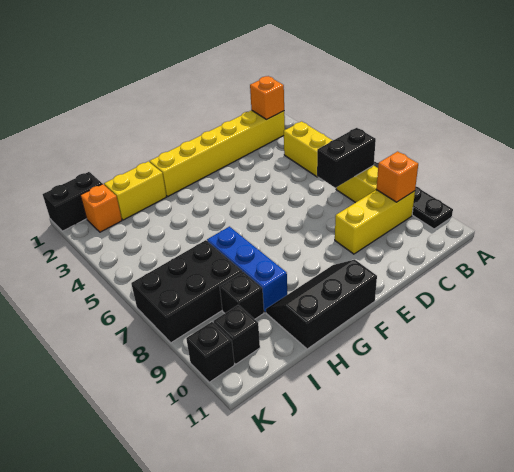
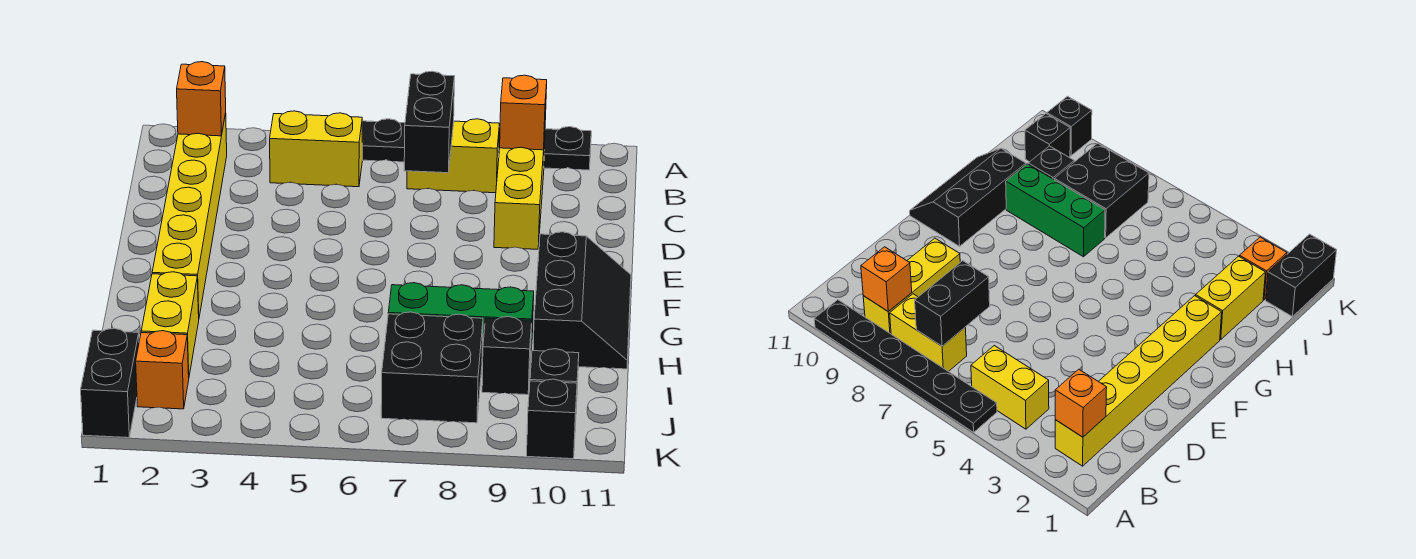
black 2x3 slope [266,260,377,349] -> black 2x3 slope turned to [533,232,631,369]
blue 1x3 brick [207,227,287,312] -> green 1x3 brick [388,283,534,362]
black 2x3 brick [131,240,242,343] -> black 2x2 brick [381,312,483,423]

